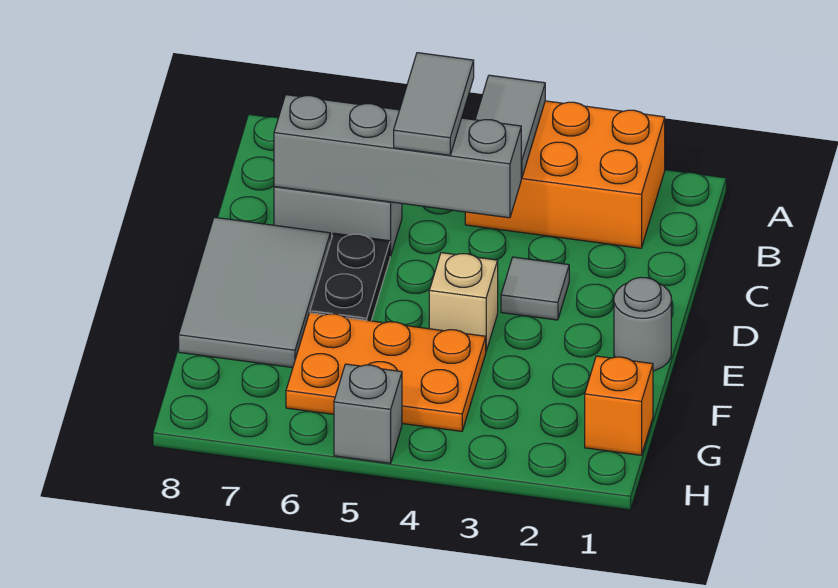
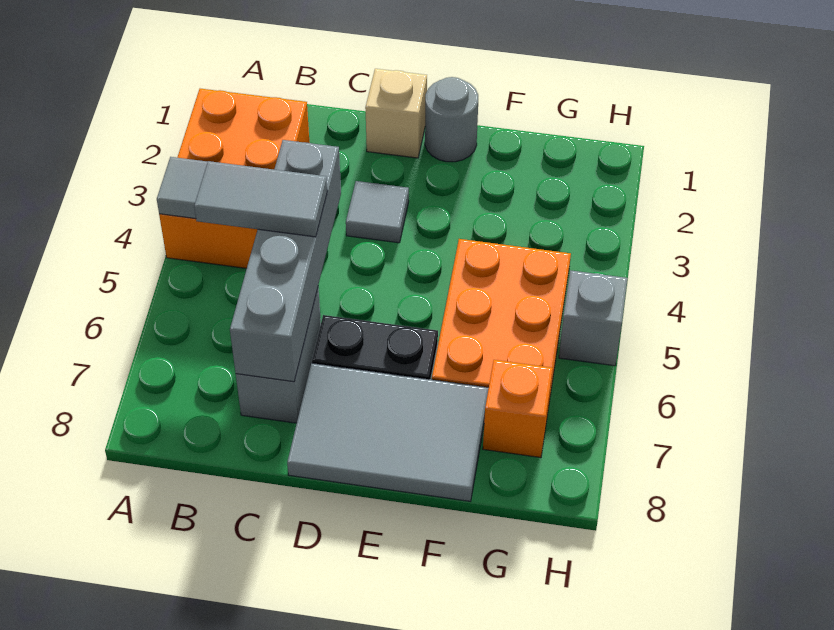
tan 1x1 brick [429,253,498,351] -> tan 1x1 brick moved to [365,69,427,158]
orange 1x1 brick [585,356,653,455] -> orange 1x1 brick moved to [483,360,553,458]

